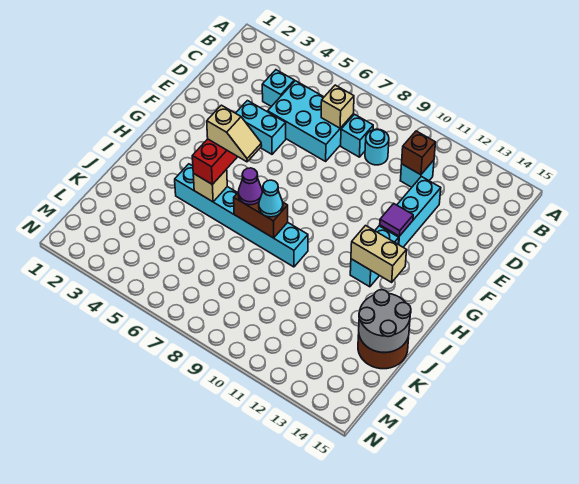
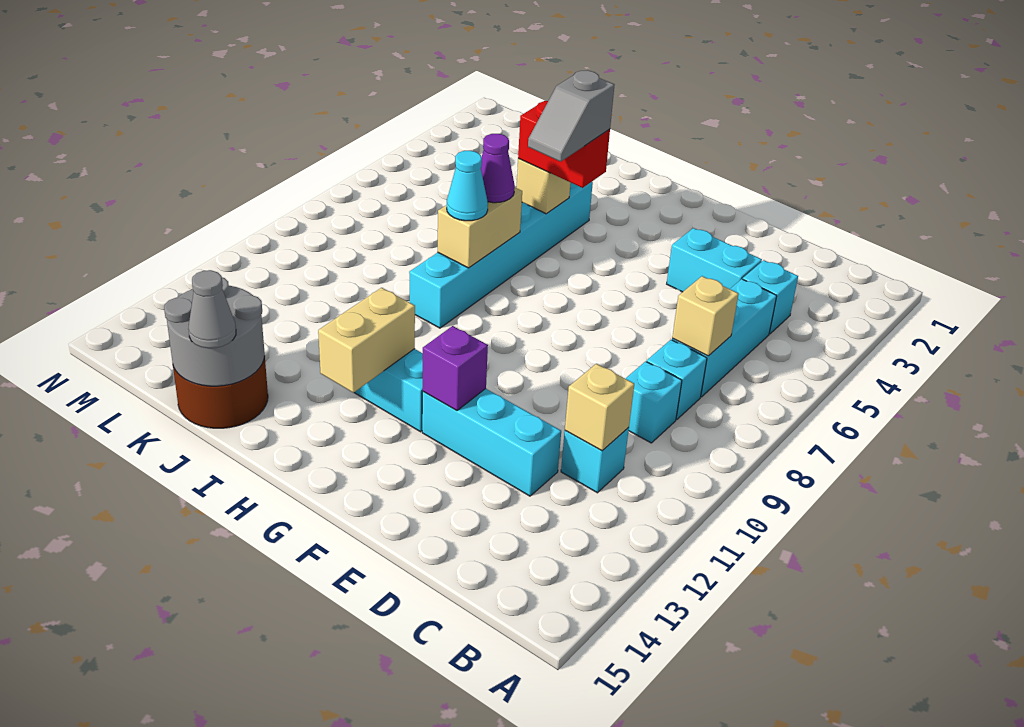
cyan 2x3 brick [268,81,353,161] -> cyan 1x3 brick [672,279,777,397]
cyan 1x1 round brick [365,129,389,165] -> cyan 1x1 brick [625,361,682,443]
brown 1x1 brick [402,131,436,175] -> tan 1x1 brick [565,364,634,451]
cyan 1x2 brick [236,101,286,154] -> cyan 1x2 brick turned to [667,228,762,292]
purple 1x1 tile [380,204,413,236] -> purple 1x1 brick [423,326,488,410]
tan 1x2 slope [207,105,262,162] -> grey 1x2 slope [528,70,614,162]
brown 1x2 brick [234,190,288,238] -> tan 1x2 brick [437,188,522,268]
none -> grey 1x1 cone [188,270,236,348]

